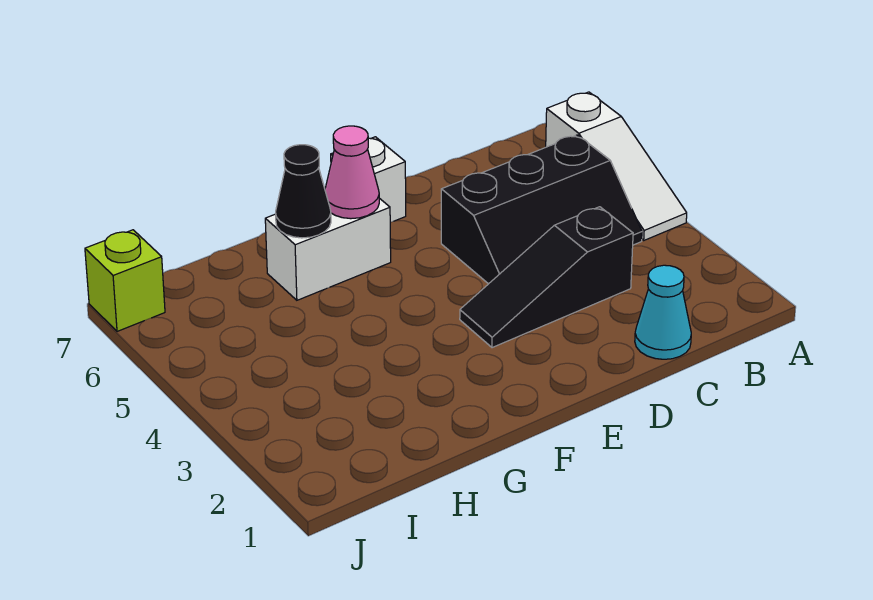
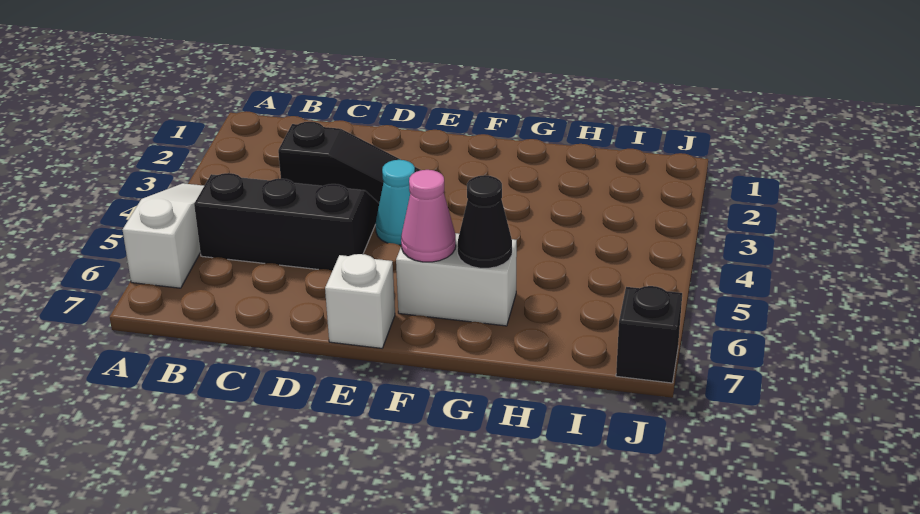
cyan 1x1 cone [635,265,691,359] -> cyan 1x1 cone moved to [376,160,415,245]
lime 1x1 brick [85,230,165,331] -> black 1x1 brick [616,286,682,383]

